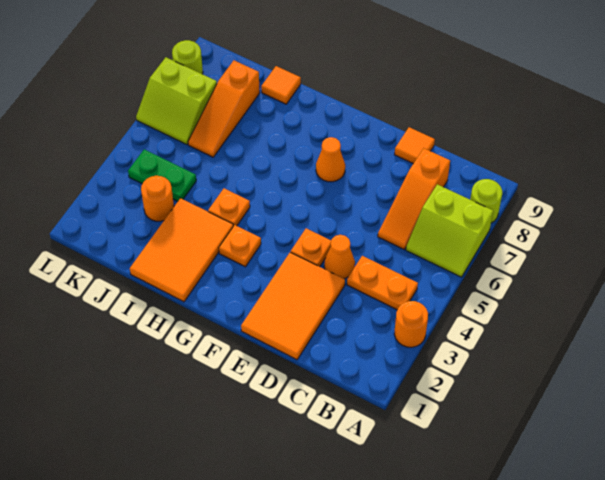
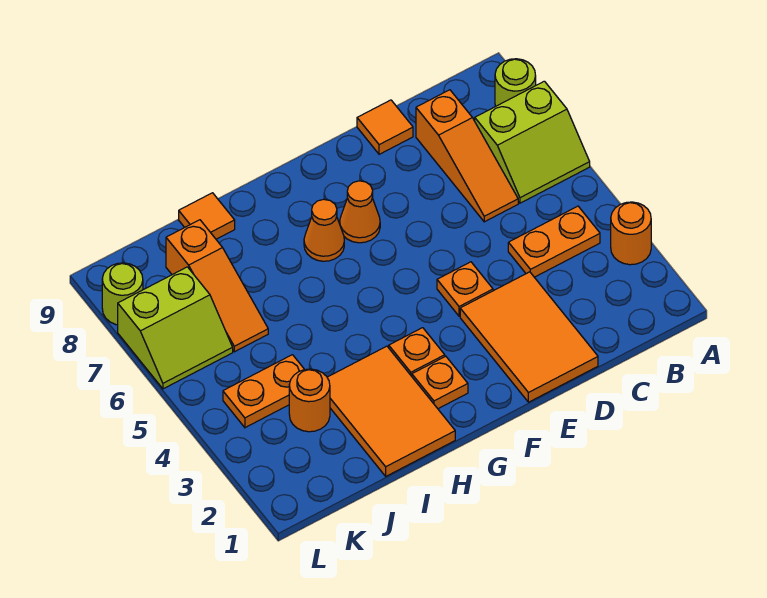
orange 1x1 cone [324,235,355,279] -> orange 1x1 cone moved to [304,199,344,261]
orange 1x1 plate [208,188,250,226] -> orange 1x1 plate moved to [412,356,468,409]
green 1x2 plate [128,149,196,201] -> orange 1x2 plate [223,355,305,428]

